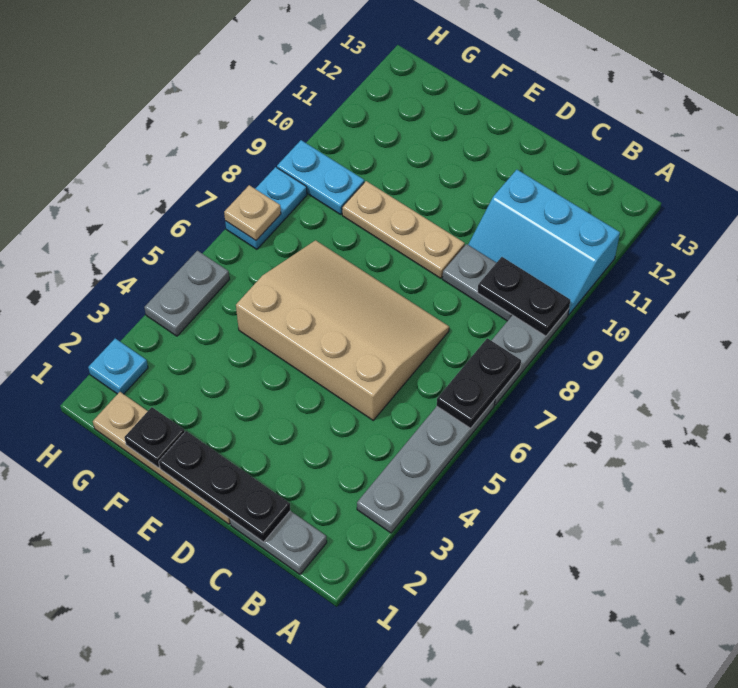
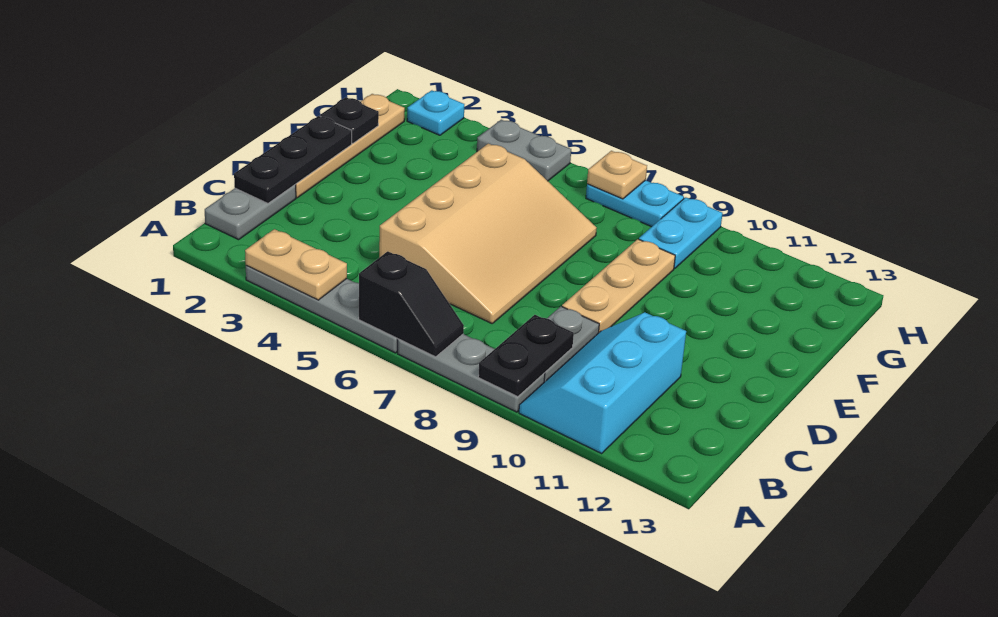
none -> tan 1x2 plate [245,229,347,300]
black 1x2 plate [437,338,521,428] -> black 1x2 slope [359,251,464,357]

